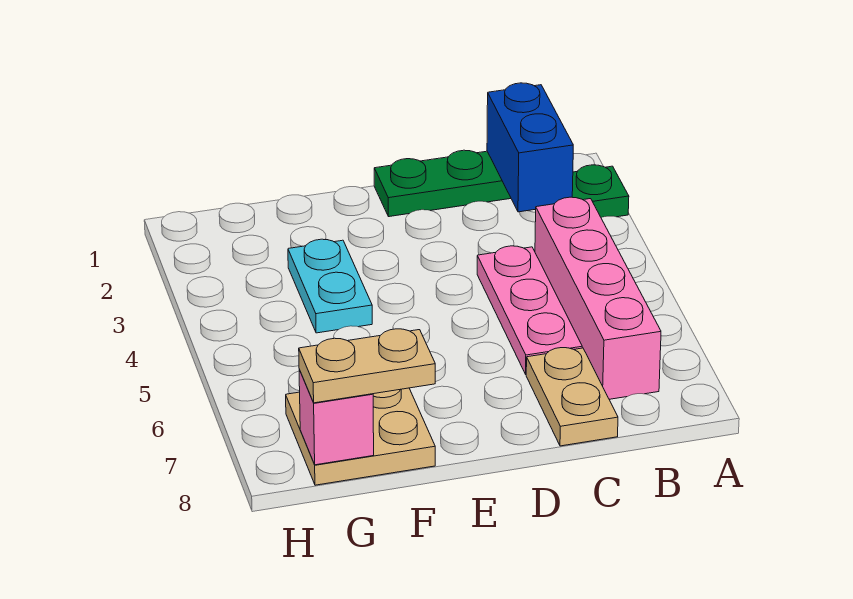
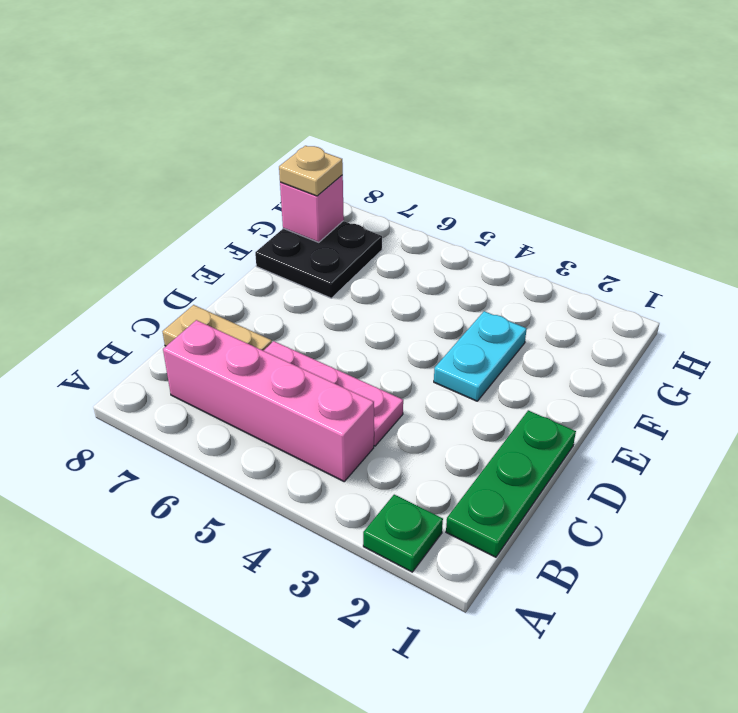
blue 1x2 brick [487,83,573,212] -> none
cyan 1x2 plate [288,239,372,333] -> cyan 1x2 plate turned to [434,311,527,401]
tan 2x2 plate [286,388,435,485] -> black 2x2 plate [255,221,382,298]
tan 1x2 plate [299,329,435,403] -> tan 1x1 plate [279,146,343,196]

